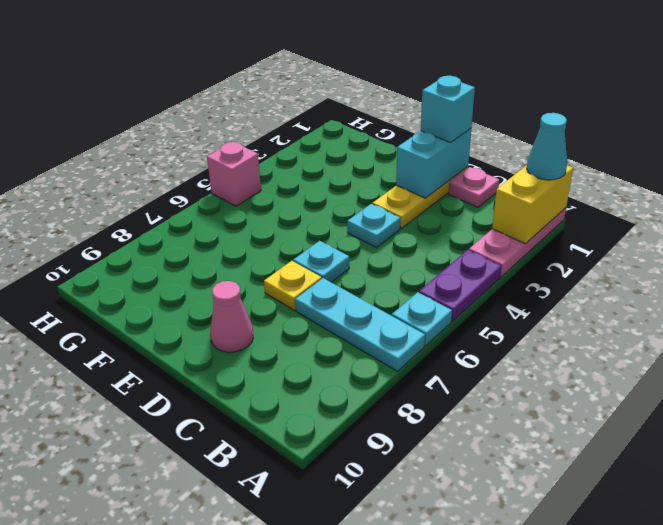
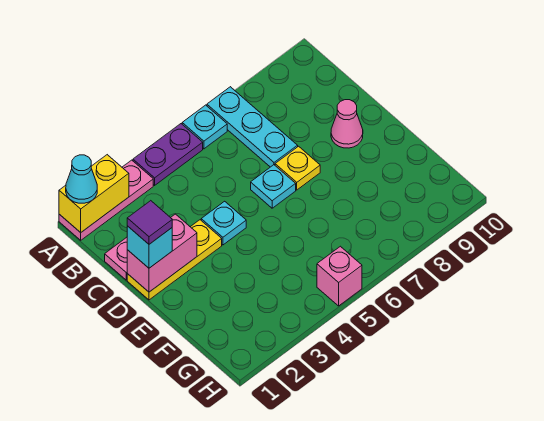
cyan 1x2 brick [396,129,471,198] -> pink 1x2 brick [127,214,197,292]
none -> purple 1x1 tile [127,201,172,244]

